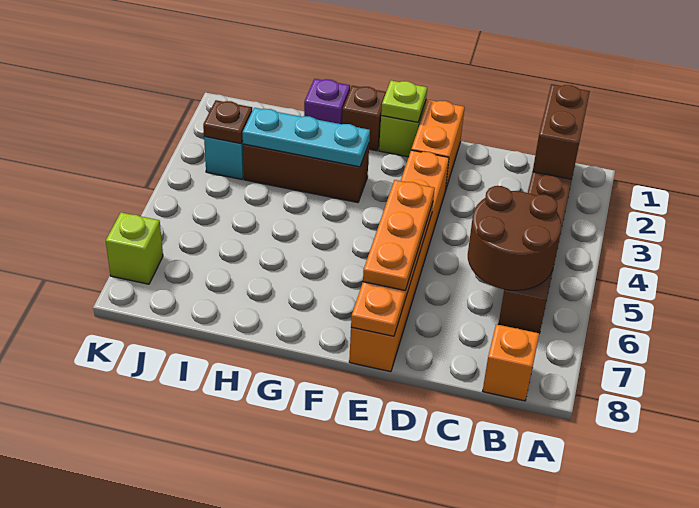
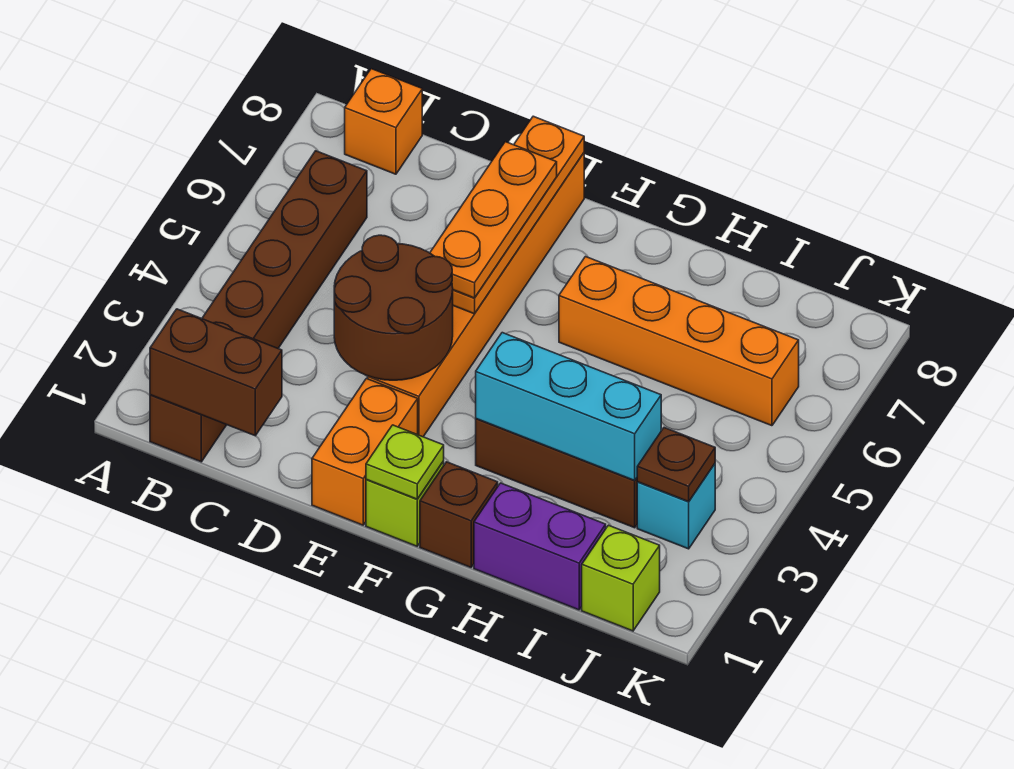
brown 1x2 brick [533,84,590,179] -> brown 1x2 brick turned to [150,309,282,436]
brown 2x2 round brick [468,186,561,290] -> brown 2x2 round brick moved to [334,235,453,380]
cyan 1x3 plate [243,108,370,167] -> cyan 1x3 brick [476,333,661,480]
none -> orange 1x4 brick [559,257,799,426]
purple 1x1 brick [304,79,350,124] -> purple 1x2 brick [474,483,606,610]
lime 1x1 brick [106,212,163,284] -> lime 1x1 brick moved to [582,525,660,631]

